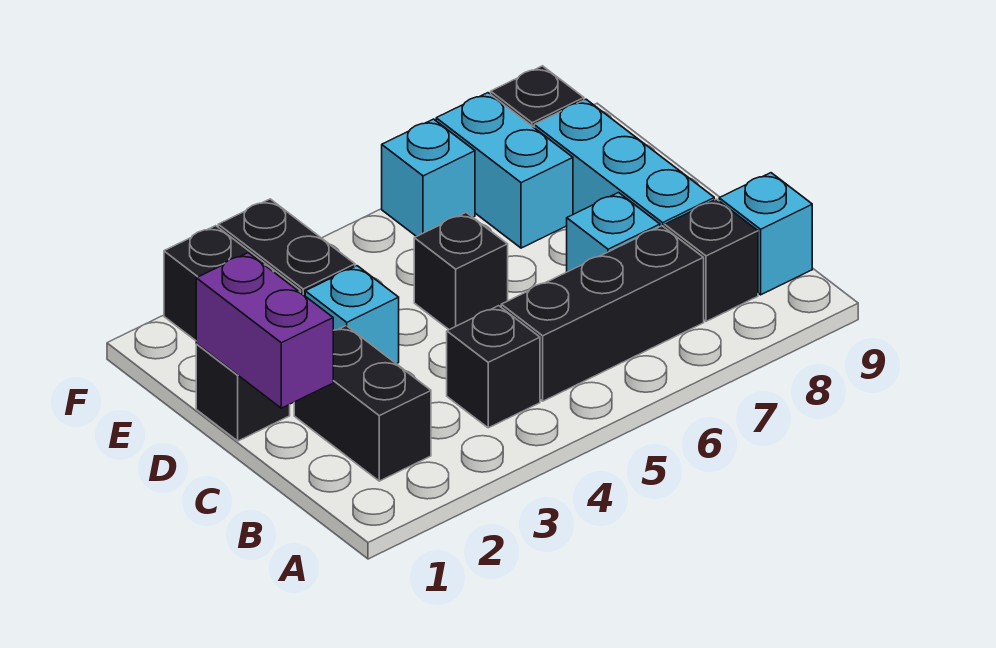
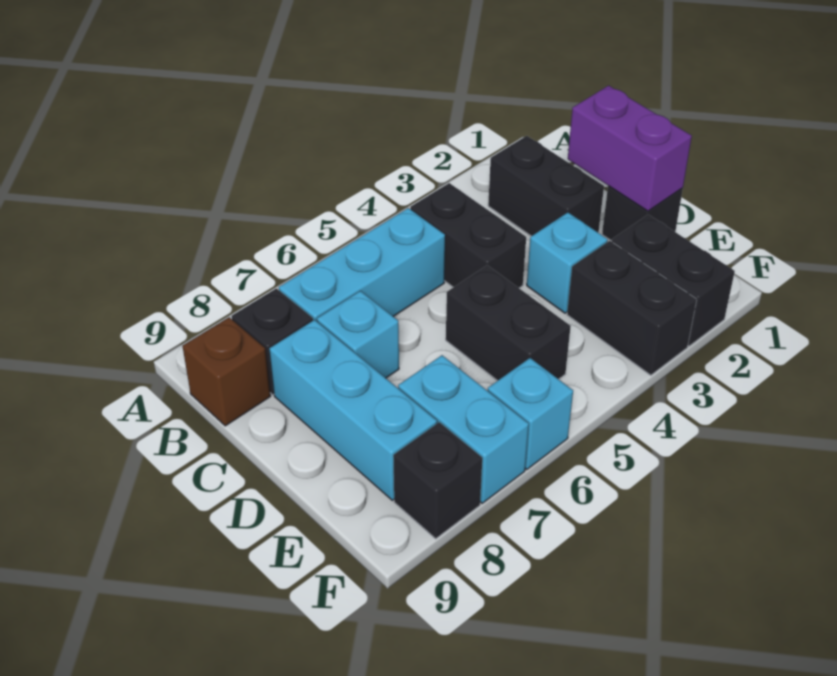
black 1x1 brick [447,306,540,428] -> black 1x2 brick [410,183,526,288]
black 1x3 brick [501,226,704,401] -> cyan 1x3 brick [279,208,445,321]
cyan 1x1 brick [719,173,812,295] -> brown 1x1 brick [183,317,270,426]
black 1x1 brick [414,213,508,330] -> black 1x2 brick [446,265,571,381]

